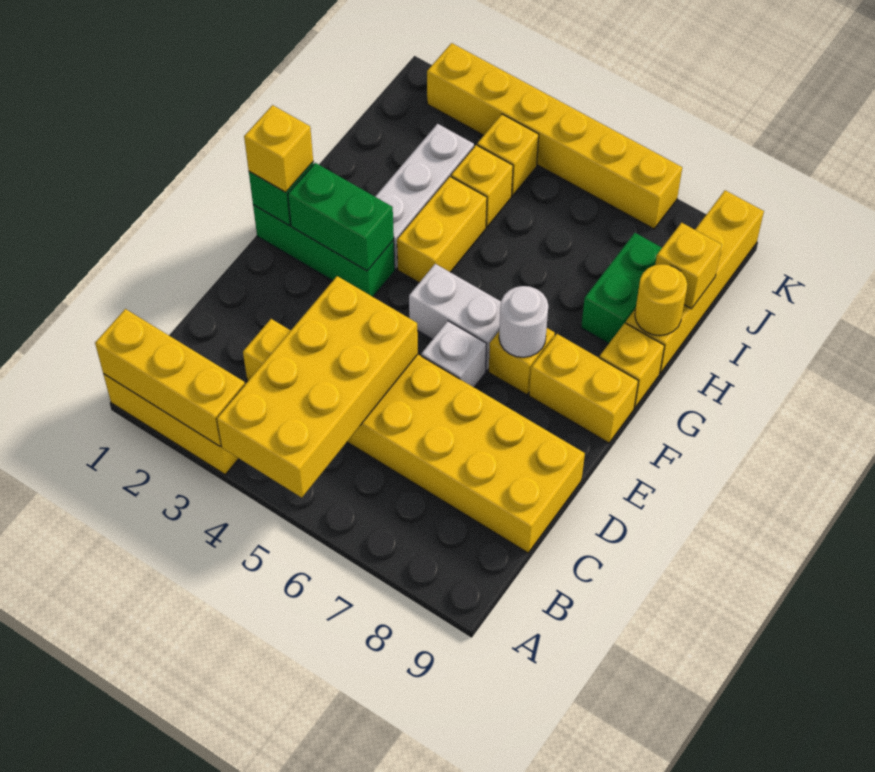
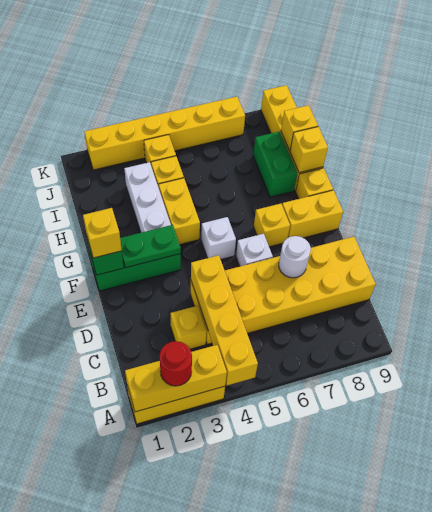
none -> red 1x1 round brick [160,341,192,386]
yellow 2x4 brick [217,276,418,498] -> yellow 1x4 brick [191,255,258,385]
green 1x2 brick [288,163,394,271] -> green 1x2 plate [120,225,181,268]
white 1x2 brick [409,264,501,371] -> white 1x1 brick [201,217,236,259]
white 1x1 round brick [499,286,548,357] -> white 1x1 round brick moved to [279,236,311,278]
yellow 1x1 round brick [635,264,687,336] -> yellow 1x1 brick [290,127,328,173]

